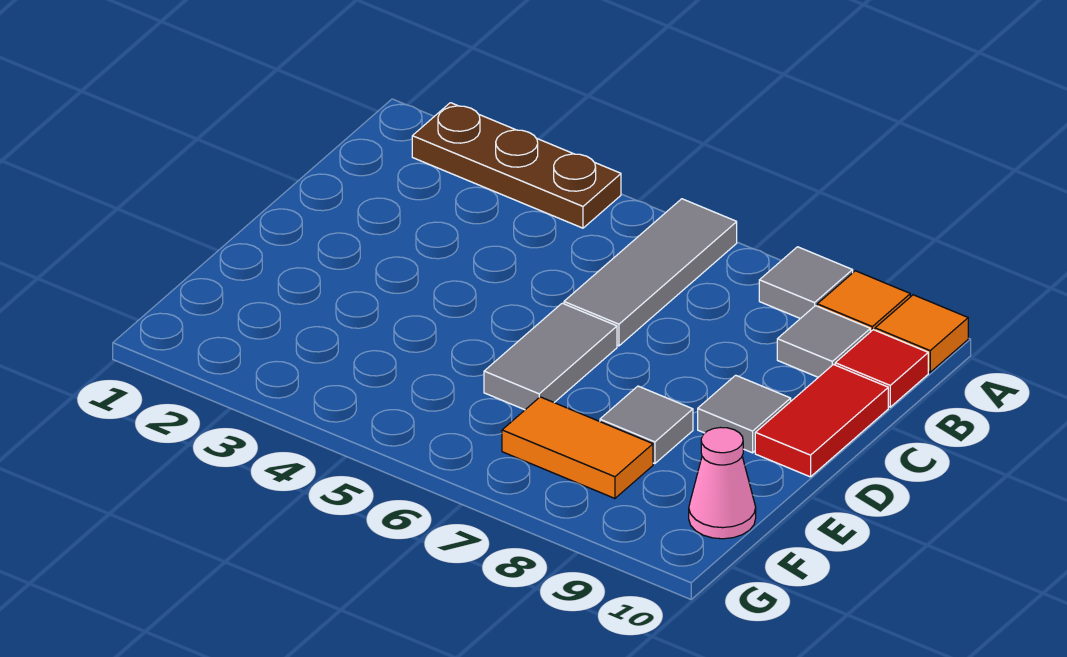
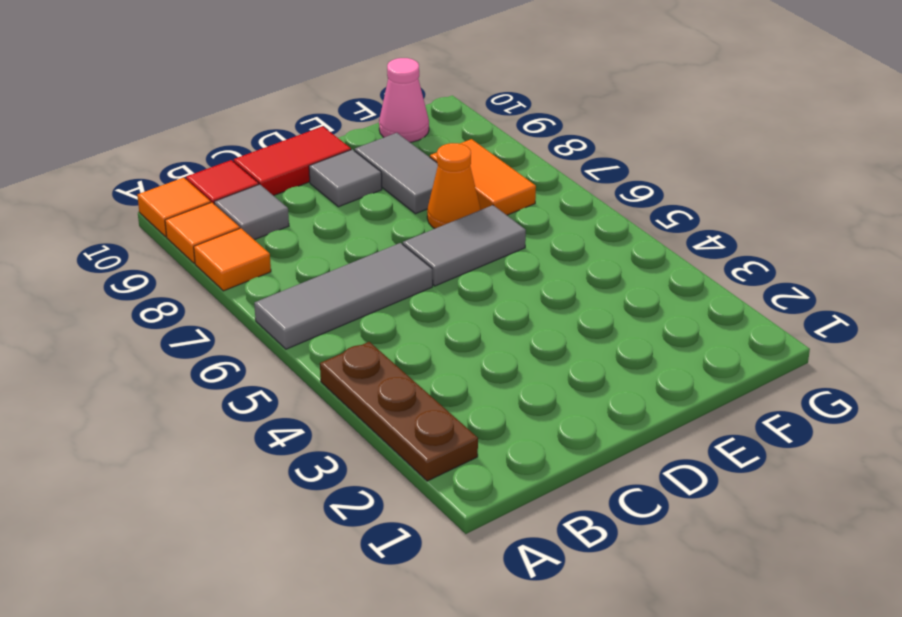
grey 1x1 tile [759,247,853,319] -> orange 1x1 tile [194,228,271,291]
none -> orange 1x1 cone [427,143,481,228]
grey 1x1 tile [600,386,693,464] -> grey 1x2 tile [355,133,438,214]

